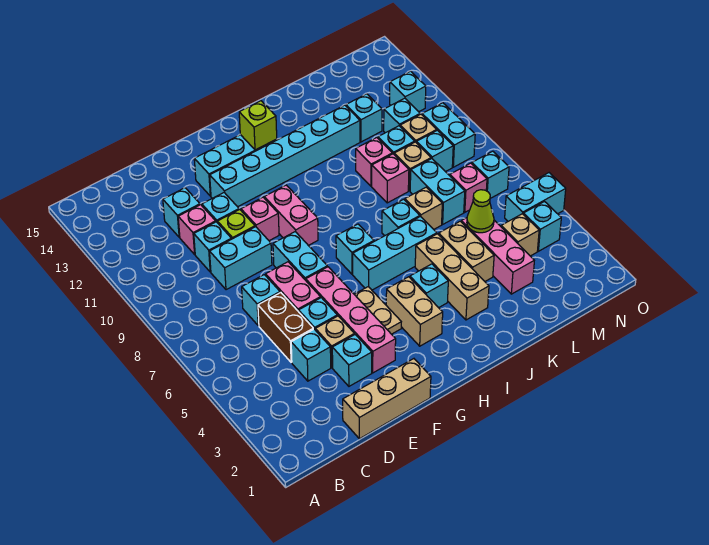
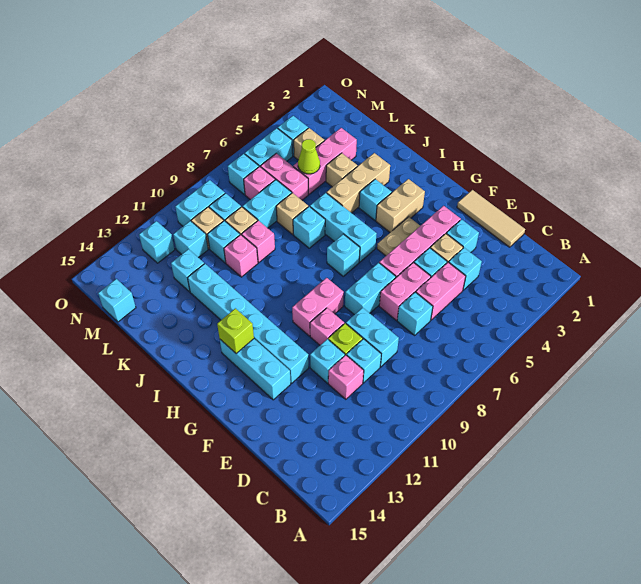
tan 1x3 brick [343,359,431,439] -> tan 1x3 tile [457,190,525,247]
brown 1x2 brick [258,293,313,362] -> pink 1x2 brick [416,262,466,320]
cyan 1x1 brick [163,188,200,237] -> cyan 1x1 brick moved to [98,279,136,322]
tan 1x2 brick [439,221,494,281] -> tan 1x1 brick [326,153,357,187]
none -> pink 1x2 brick [261,153,308,200]
cyan 1x2 brick [505,173,566,221] -> cyan 1x2 brick turned to [245,128,293,167]

